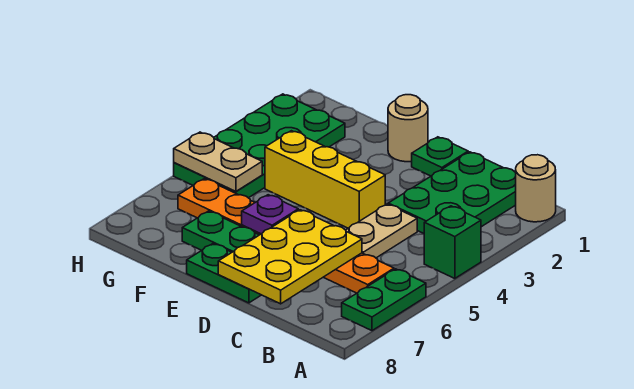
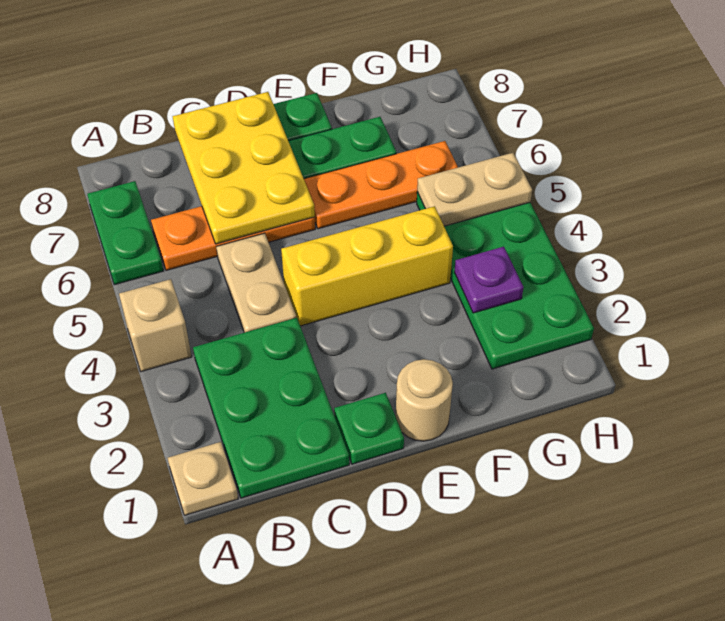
tan 1x1 round brick [516,155,556,222] -> tan 1x1 plate [168,442,238,515]
green 1x1 brick [424,206,481,279] -> tan 1x1 brick [119,279,192,372]
purple 1x1 plate [242,195,298,234] -> purple 1x1 plate moved to [454,247,524,313]

